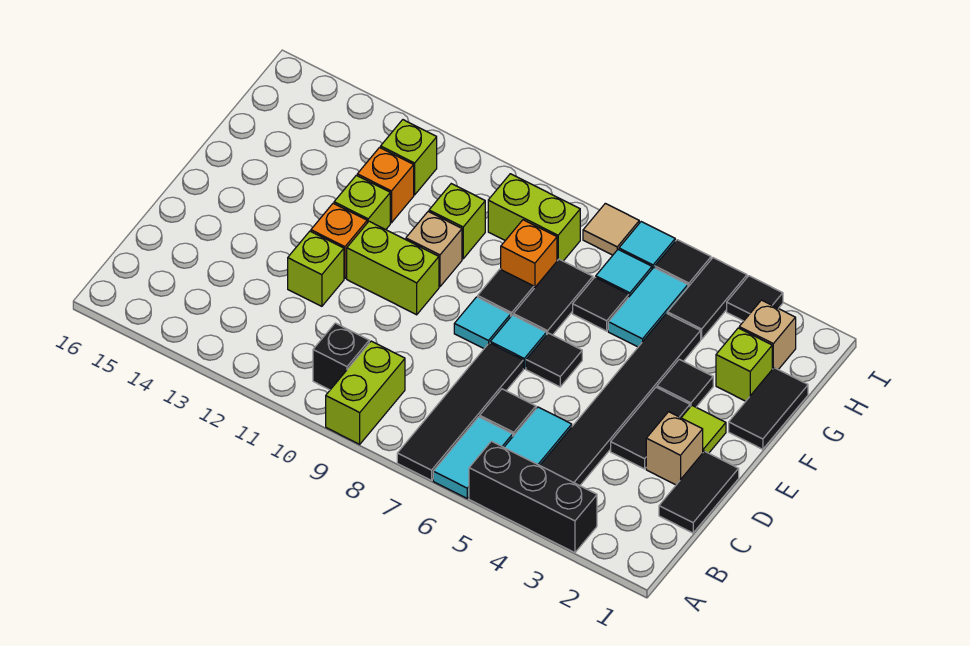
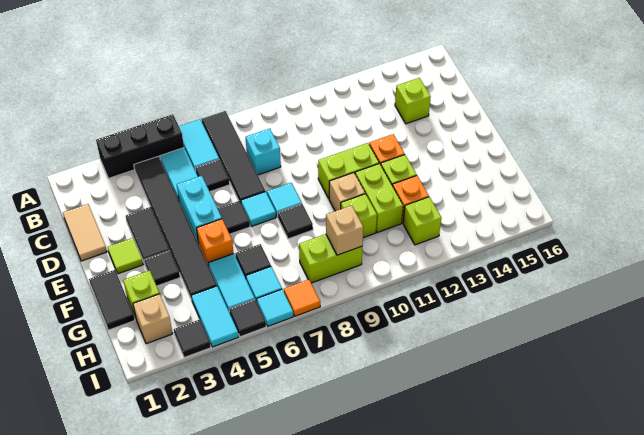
lime 1x2 brick [326,341,405,444] -> lime 1x2 brick moved to [355,164,403,233]
black 1x1 brick [313,323,369,390] -> none
black 1x2 tile [659,451,739,533] -> tan 1x2 tile [63,204,107,261]
none -> cyan 1x1 brick [246,128,281,175]
tan 1x1 brick [646,412,703,485] -> tan 1x1 brick moved to [326,205,363,255]
none -> cyan 1x2 brick [177,176,222,244]
lime 1x1 brick [288,231,344,306] -> lime 1x1 brick moved to [395,78,431,124]
black 1x2 tile [513,259,593,335] -> none
orange 1x1 brick [501,220,557,288] -> orange 1x1 brick moved to [197,219,234,266]
black 1x2 tile [668,258,747,339] -> cyan 1x2 tile [191,286,239,347]
tan 1x1 tile [583,203,639,255] -> orange 1x1 tile [284,280,320,316]

